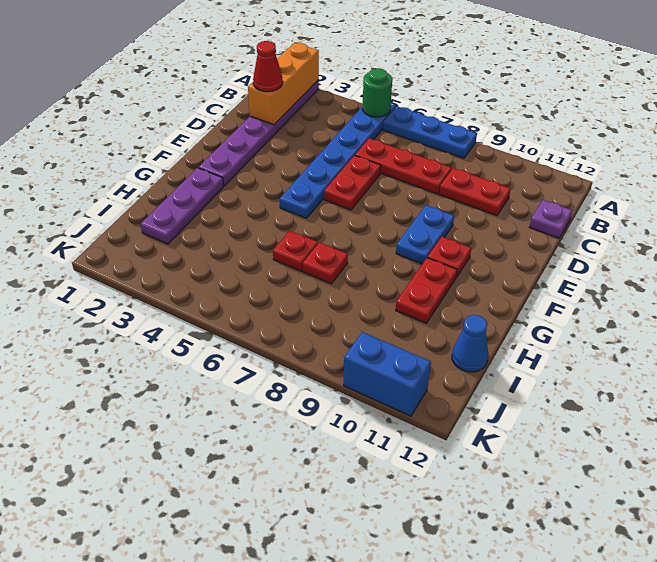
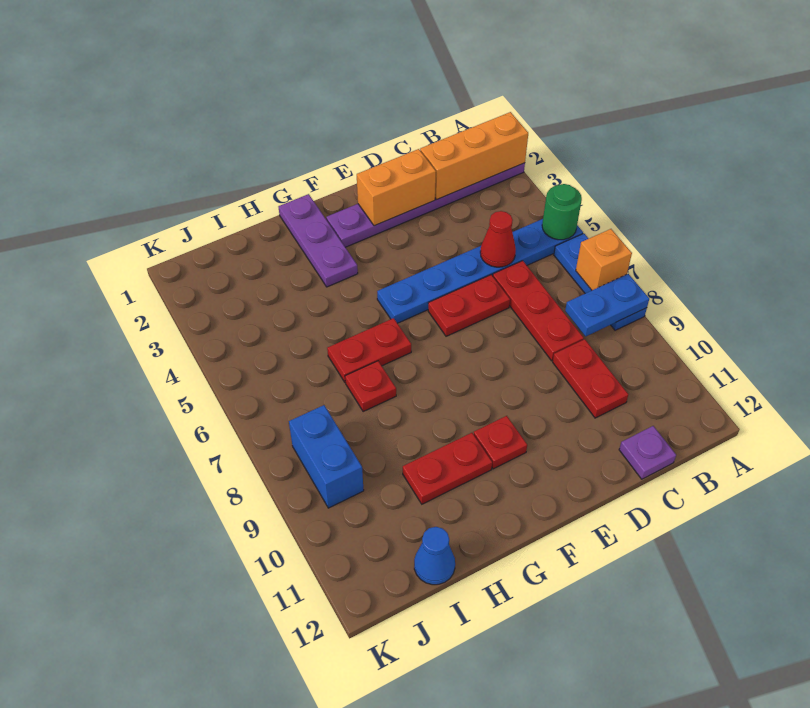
none -> orange 1x1 brick [576,229,632,290]
red 1x1 cone [253,41,283,92] -> red 1x1 cone moved to [480,211,516,267]
none -> orange 1x2 brick [357,149,436,226]
blue 1x2 plate [396,205,454,264] -> blue 1x2 plate moved to [565,274,649,336]
purple 1x3 plate [141,168,224,244] -> purple 1x3 plate turned to [278,194,358,287]
red 1x1 plate [273,231,318,271] -> red 1x2 plate [327,318,411,383]
blue 1x2 brick [344,332,431,416] -> blue 1x2 brick moved to [289,405,364,508]

